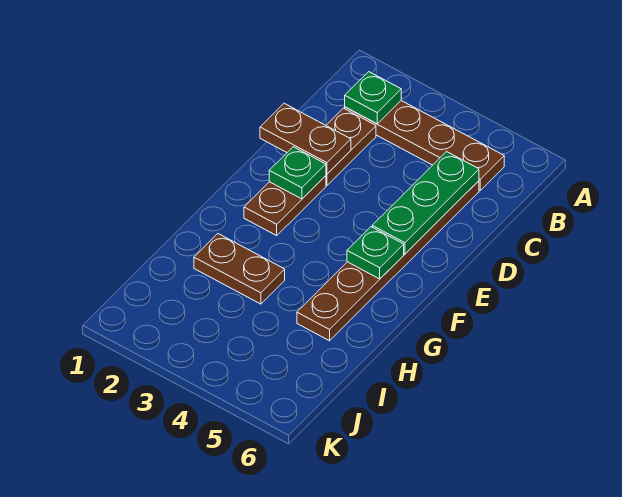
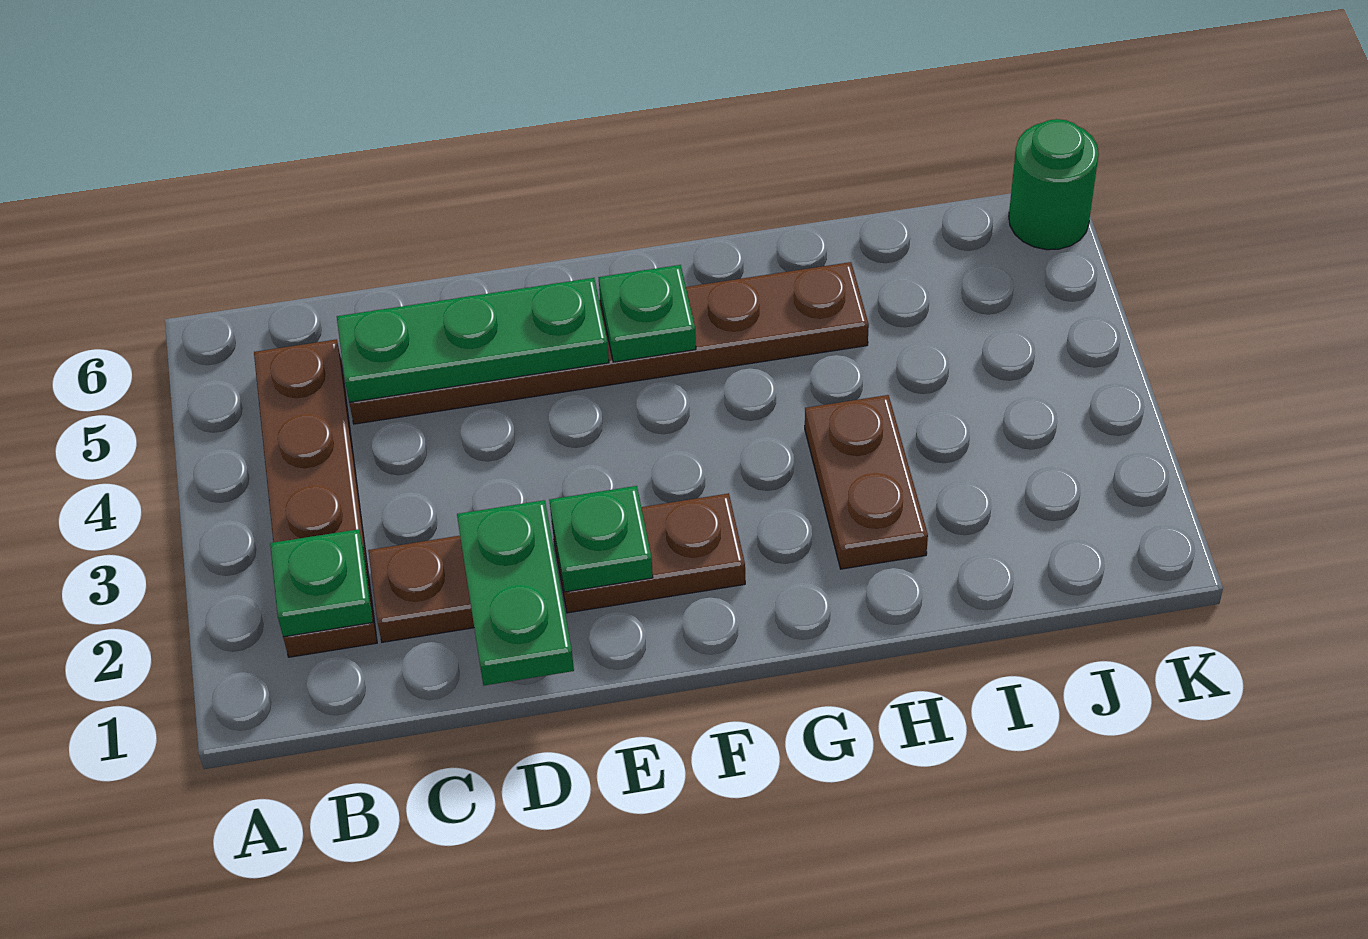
brown 1x2 plate [260,103,351,174] -> green 1x2 plate [457,500,574,686]
none -> green 1x1 round brick [1009,119,1099,250]

